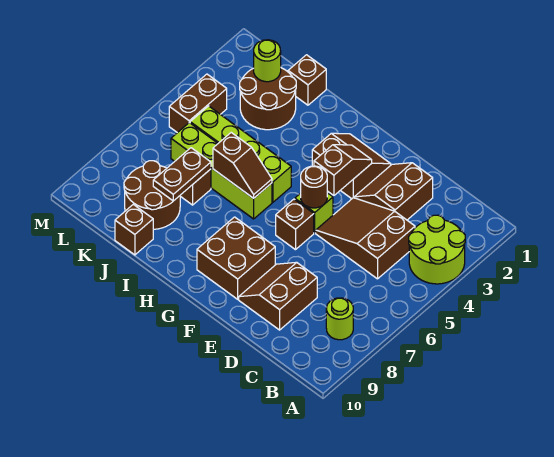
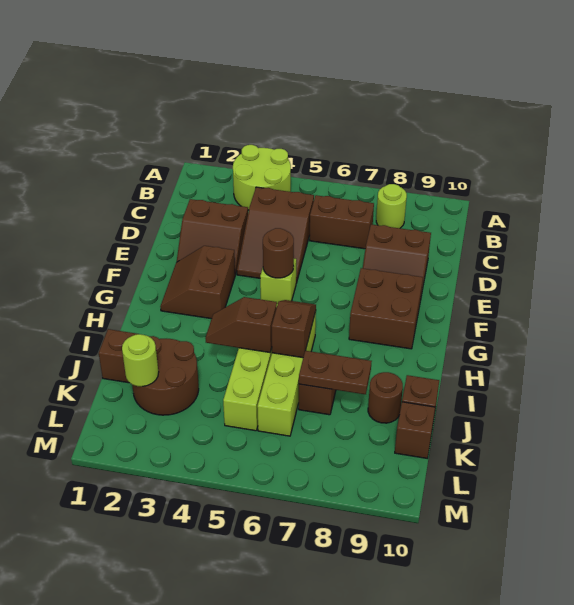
brown 1x2 slope [314,145,372,195] -> brown 1x2 slope moved to [205,297,277,352]
brown 1x1 brick [276,199,314,250] -> brown 1x1 brick moved to [395,402,435,458]
brown 2x2 round brick [124,161,180,229] -> brown 1x1 round brick [368,372,403,423]
brown 1x2 brick [169,74,227,133] -> brown 1x2 brick moved to [310,195,374,249]

